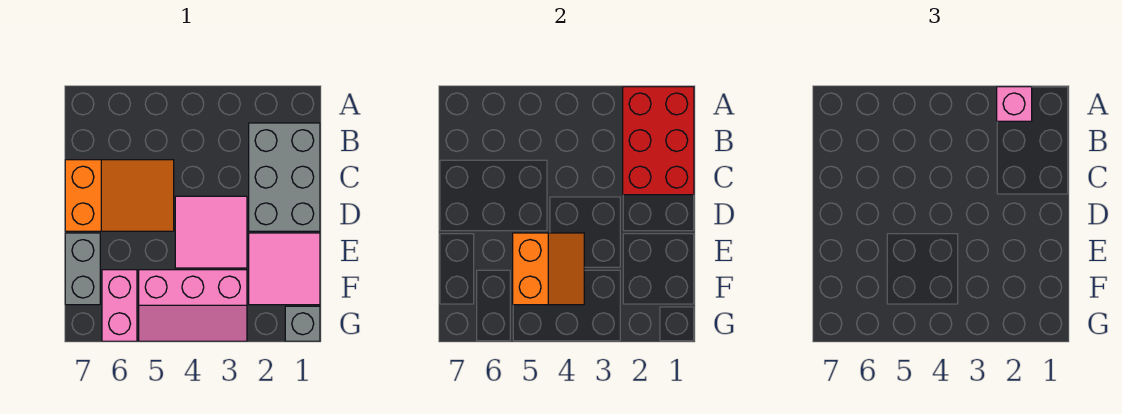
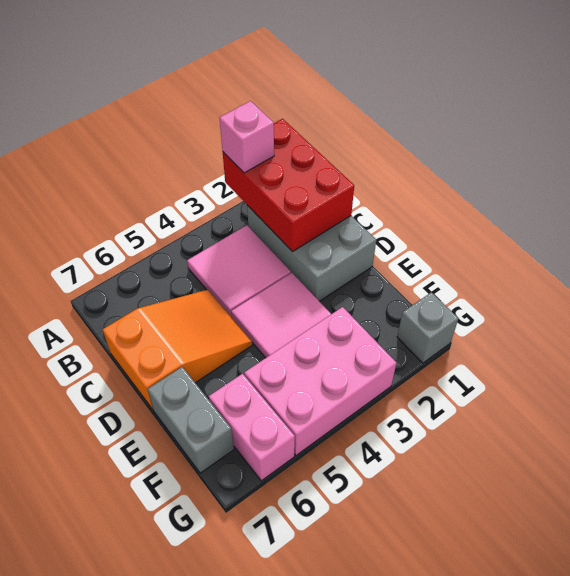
pink 2x2 tile [249,233,320,305] -> pink 2x2 tile moved to [187,225,291,317]
orange 2x2 slope [513,233,584,305] -> none
pink 2x3 slope [139,270,247,341] -> pink 2x3 brick [244,307,396,455]

